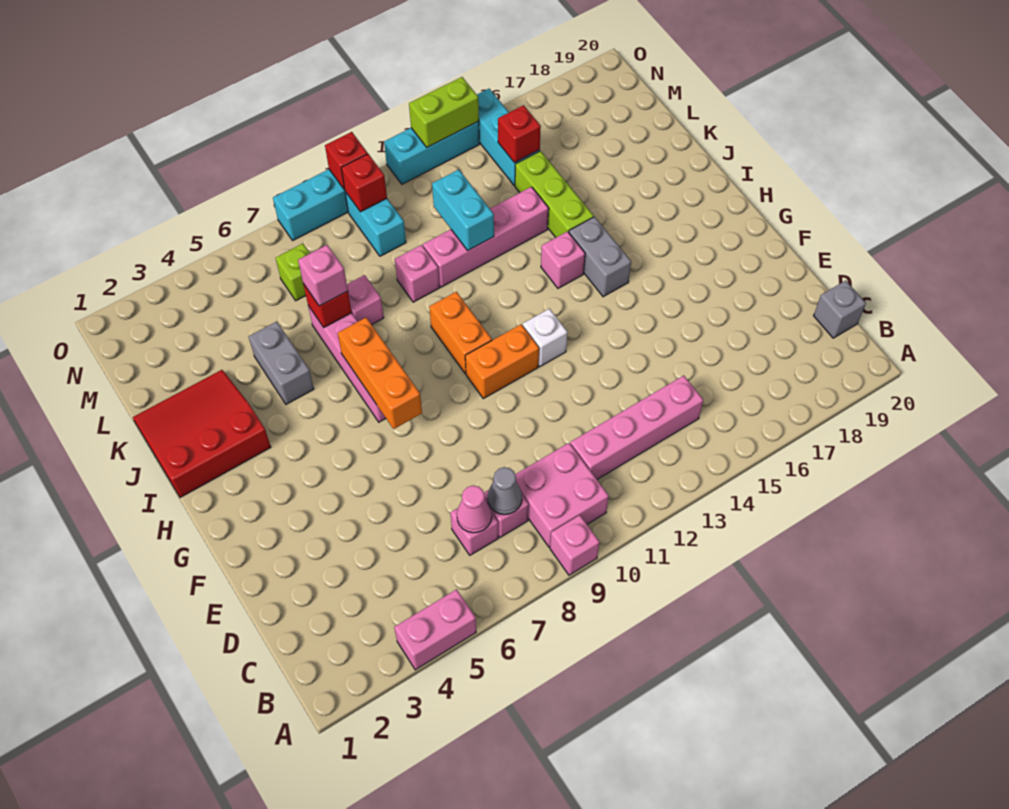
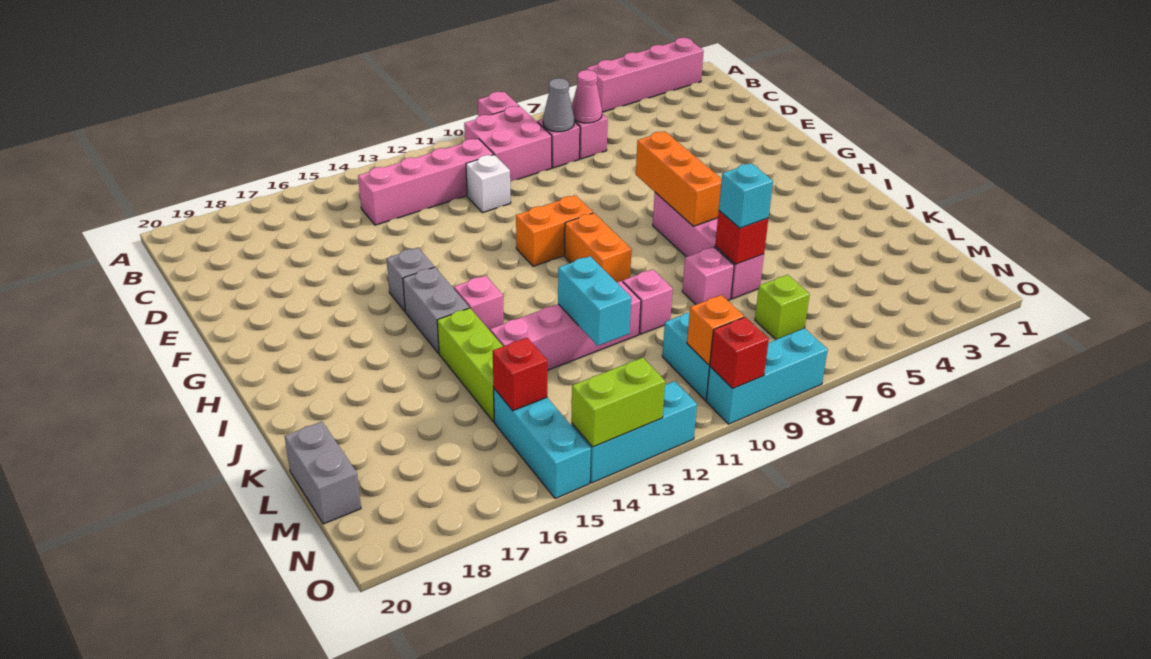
pink 1x2 brick [394,589,476,670] -> pink 1x4 brick [587,38,704,112]
grey 1x1 brick [814,281,866,338] -> grey 1x1 brick moved to [387,248,434,311]
white 1x1 brick [523,309,567,366] -> white 1x1 brick moved to [466,155,511,213]
red 3x3 slope [133,370,271,498] -> none
grey 1x2 brick [249,321,314,404] -> grey 1x2 brick moved to [285,422,361,524]
pink 1x1 brick [298,245,348,306] -> cyan 1x1 brick [719,163,773,228]
red 1x1 brick [341,154,387,212] -> orange 1x1 brick [687,295,744,365]

